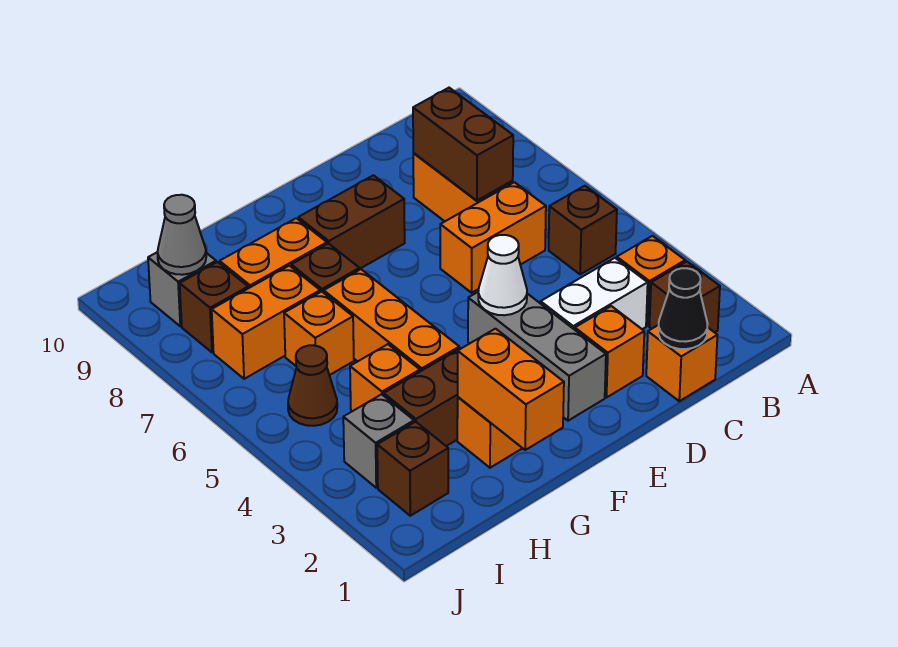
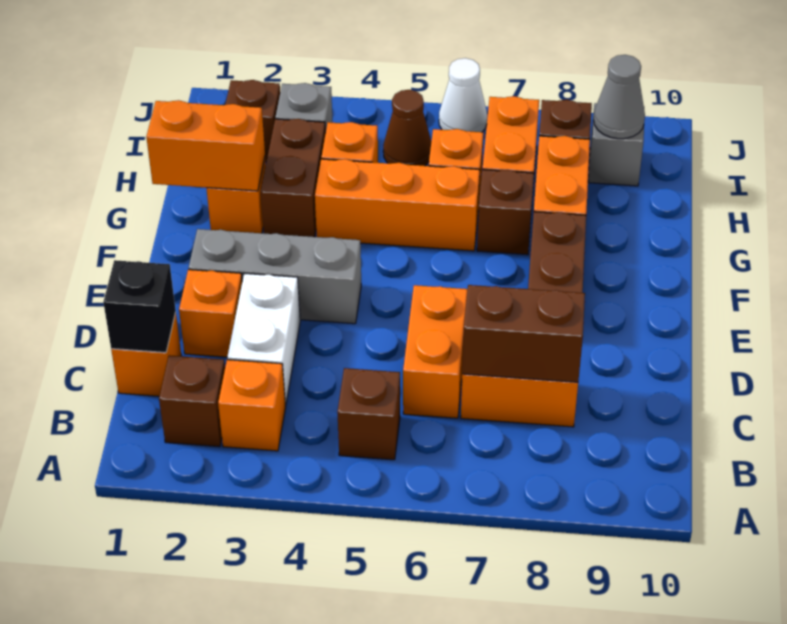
black 1x1 cone [658,268,708,349] -> black 1x1 brick [103,260,176,353]
white 1x1 cone [478,235,527,315] -> white 1x1 cone moved to [439,58,487,132]

